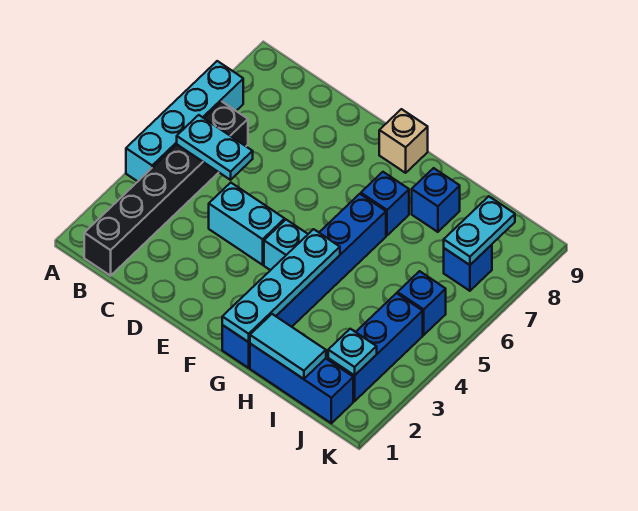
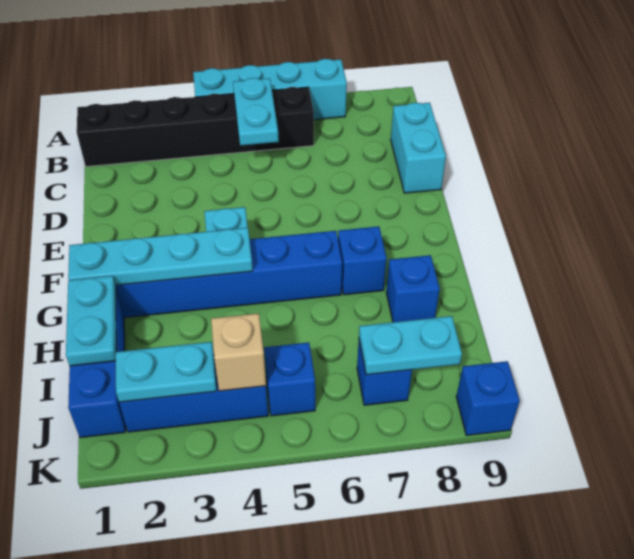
cyan 1x2 brick [209,183,285,265] -> cyan 1x2 brick moved to [391,103,446,193]
tan 1x1 brick [379,109,428,173] -> tan 1x1 brick moved to [211,313,266,391]
cyan 1x2 tile [250,314,326,379] -> cyan 1x2 plate [66,276,116,366]
cyan 1x1 plate [328,329,377,376] -> cyan 1x2 plate [116,342,217,402]
none -> blue 1x1 brick [456,361,520,436]

